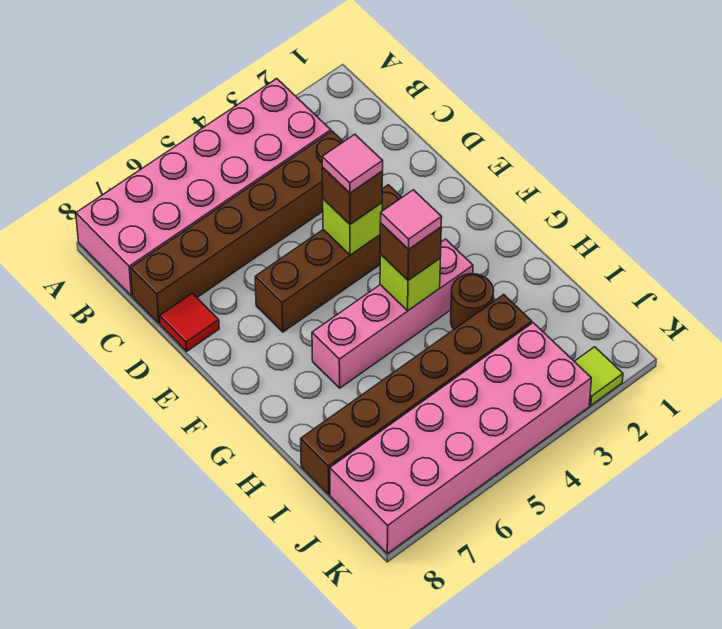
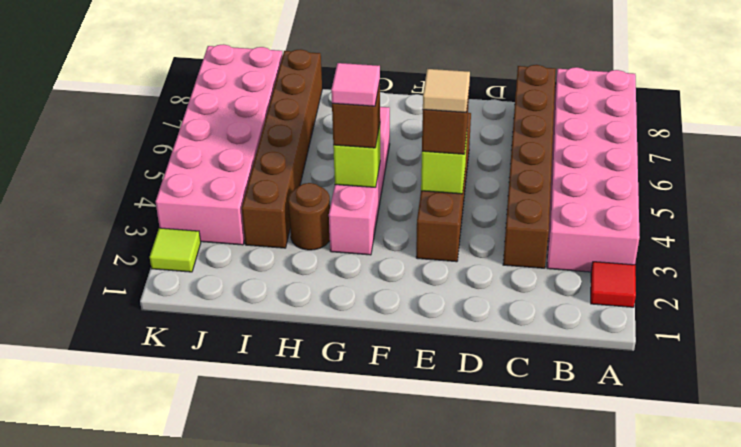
red 1x1 tile [160,293,219,351] -> red 1x1 tile moved to [591,262,636,307]
pink 1x1 tile [322,134,383,193] -> tan 1x1 tile [423,69,470,112]

